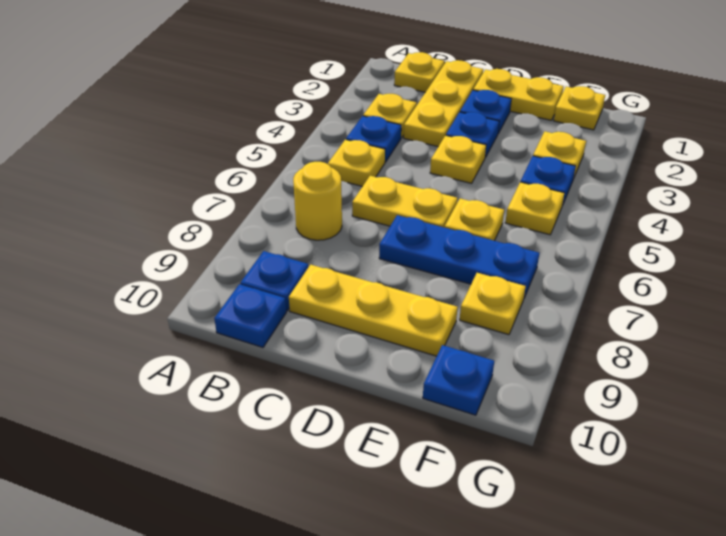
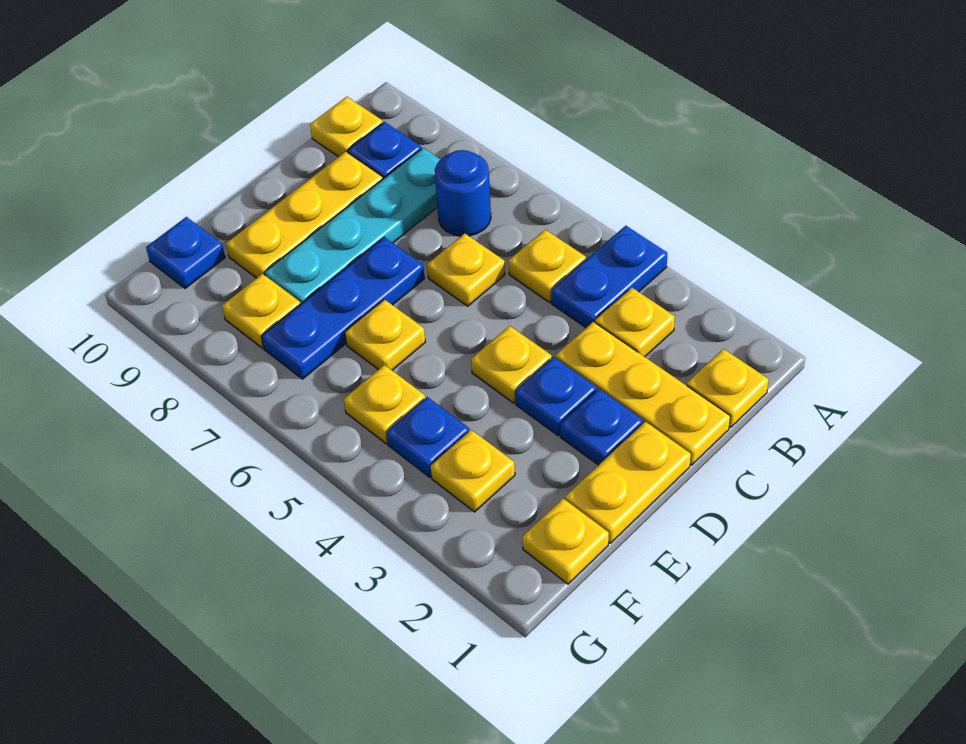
blue 1x1 plate [346,116,401,162] -> blue 1x2 plate [551,226,667,328]
yellow 1x1 round brick [293,162,342,240] -> blue 1x1 round brick [435,150,491,236]
none -> cyan 1x4 plate [265,148,441,304]
blue 1x1 plate [214,284,286,347] -> yellow 1x1 plate [310,97,383,157]
yellow 1x2 plate [352,176,457,228] -> yellow 1x1 plate [427,233,505,306]

